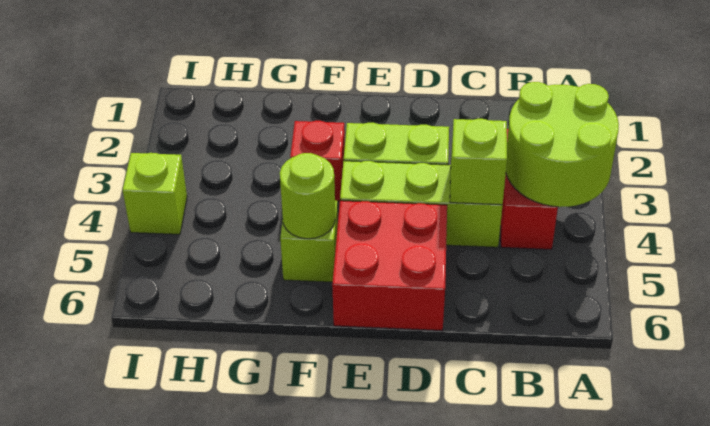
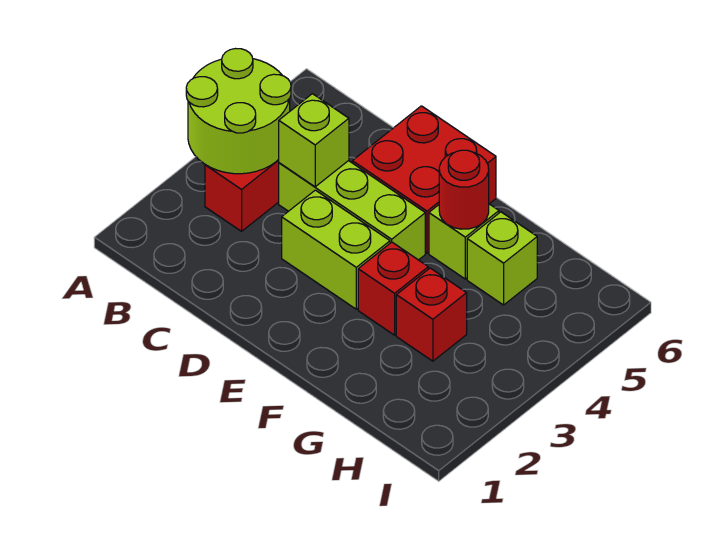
lime 1x1 round brick [280,153,335,239] -> red 1x1 round brick [439,150,489,229]
none -> red 1x1 brick [396,268,467,361]
lime 1x1 brick [123,153,187,234] -> lime 1x1 brick moved to [467,212,537,305]

